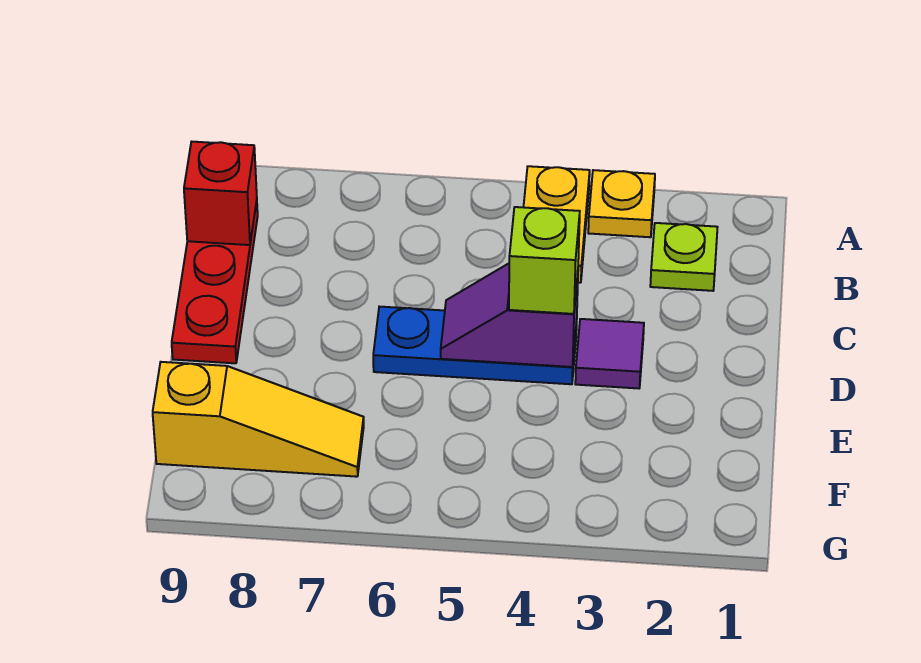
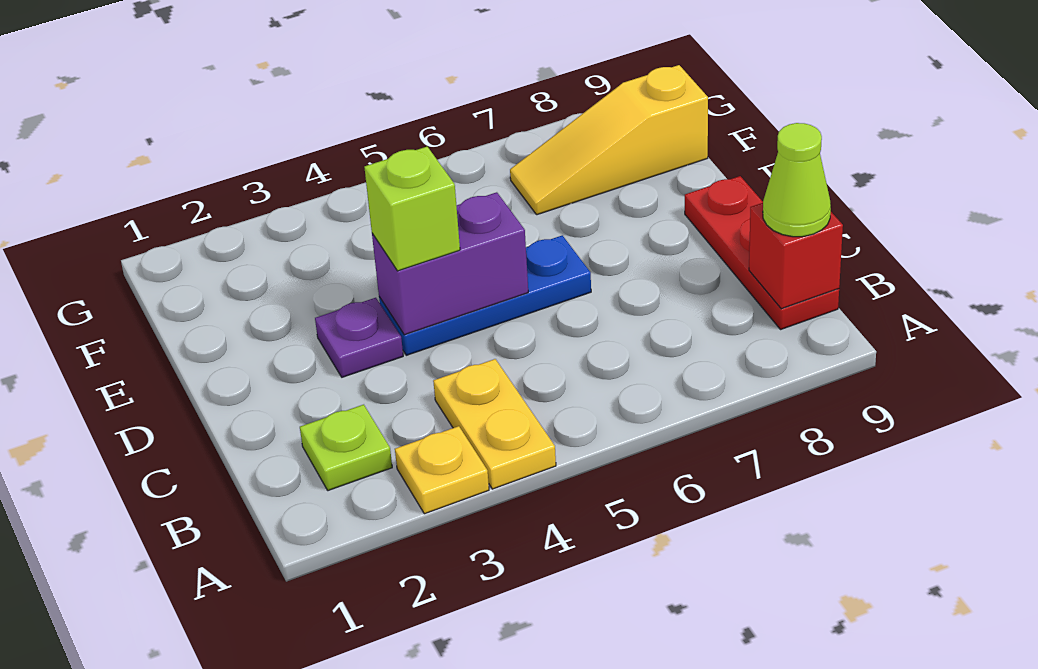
none -> lime 1x1 cone [763,123,831,237]
purple 1x1 tile [575,319,644,388] -> purple 1x1 plate [315,298,403,377]
purple 1x2 slope [441,264,578,367] -> purple 1x2 brick [372,192,528,335]

